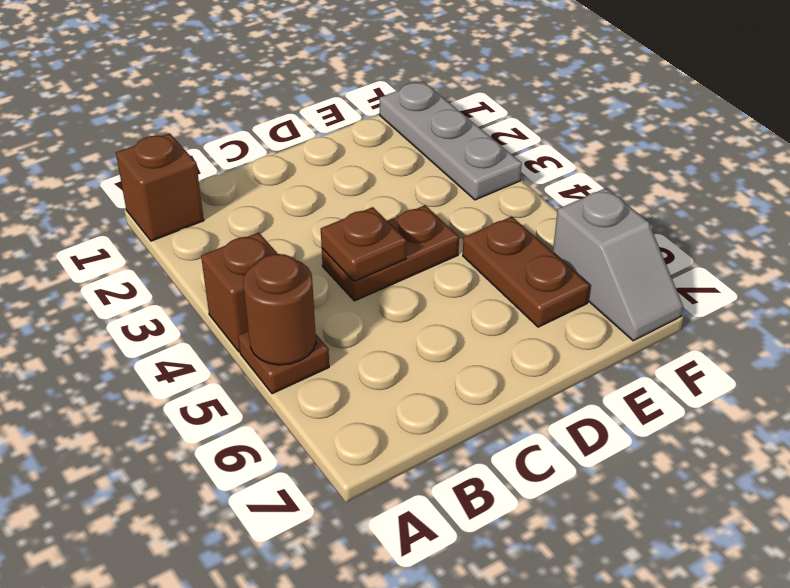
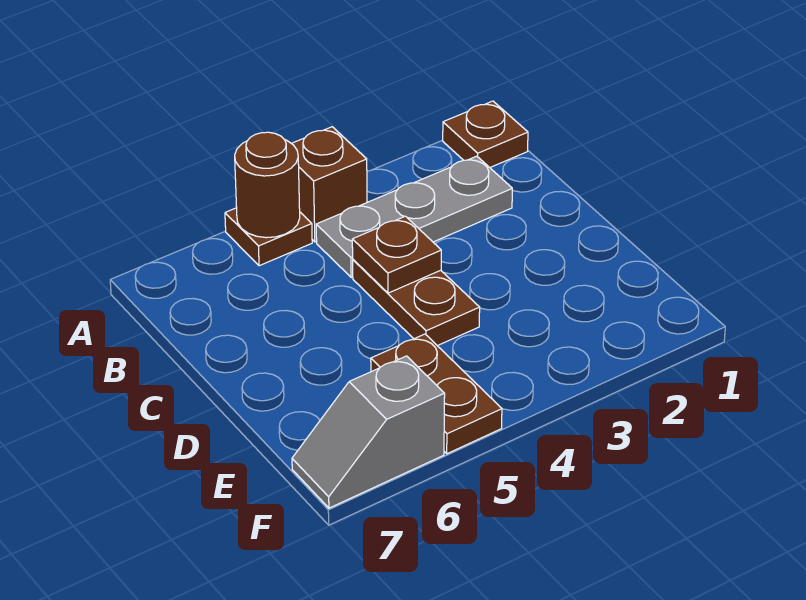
brown 1x1 brick [116,133,204,241] -> brown 1x1 plate [443,101,528,167]
brown 1x2 plate [463,216,590,327] -> brown 1x2 plate turned to [371,334,502,454]
grey 1x3 plate [380,82,522,200] -> grey 1x3 plate moved to [316,156,512,277]

